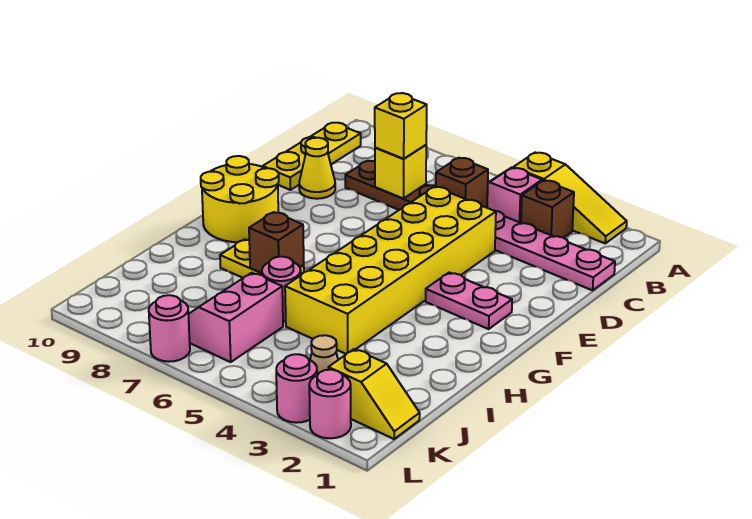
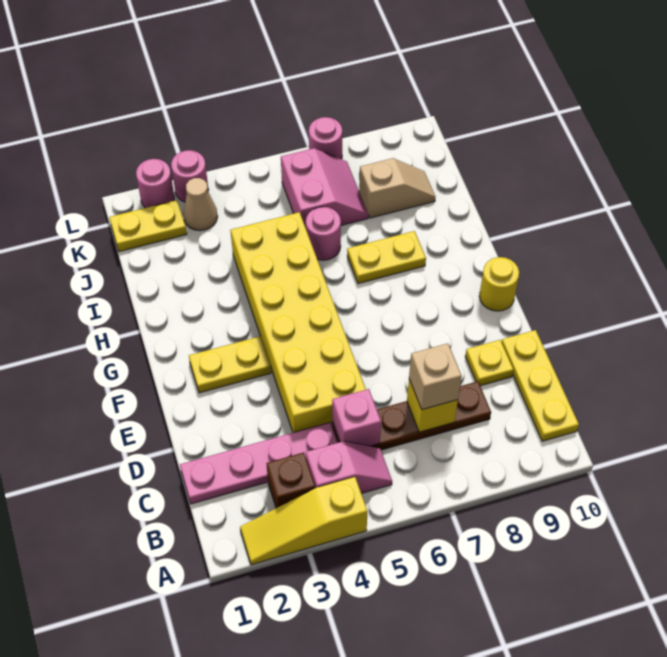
brown 1x1 brick [436,158,488,208] -> pink 1x1 brick [332,389,381,446]
yellow 1x1 brick [375,93,427,159] -> tan 1x1 brick [409,343,462,410]
yellow 1x1 cone [299,138,335,199] -> yellow 1x1 plate [465,340,513,386]
pink 1x2 plate [426,273,512,329] -> yellow 1x2 plate [189,336,271,393]
yellow 2x2 round brick [201,156,279,242] -> yellow 1x1 round brick [479,257,519,311]
brown 1x1 brick [249,212,304,273] -> none
none -> tan 1x2 slope [359,158,436,218]
yellow 1x2 slope [328,349,420,439] -> yellow 1x2 plate [109,200,187,252]

